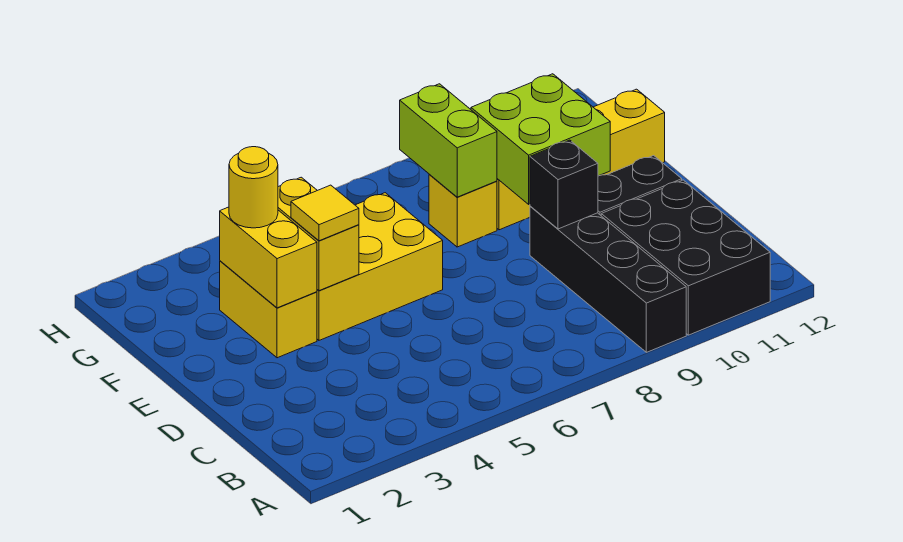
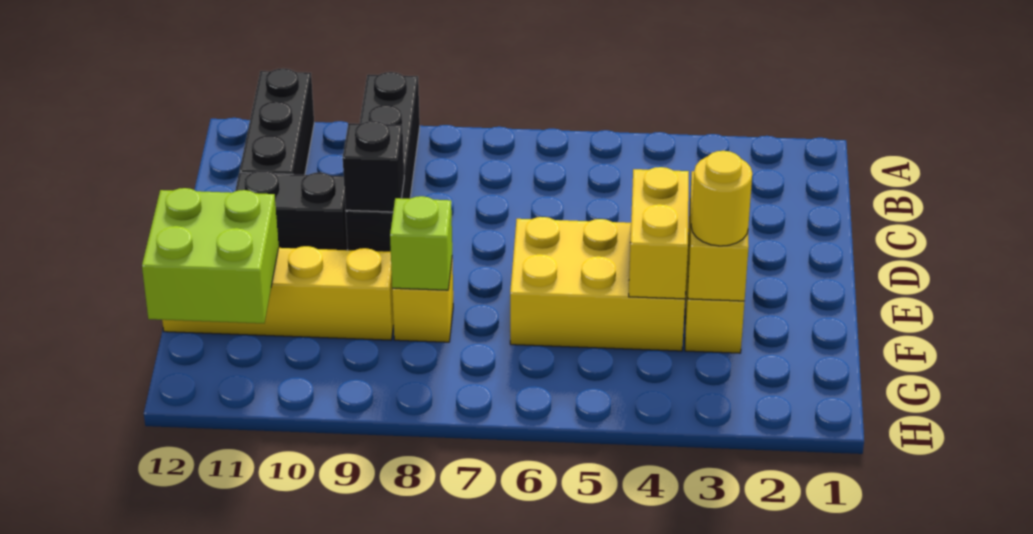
black 2x3 brick [601,180,770,335] -> black 1x3 brick [239,68,314,175]
yellow 1x1 tile [291,185,359,241] -> none
lime 2x2 brick [471,74,610,204] -> lime 2x2 brick moved to [142,188,279,323]
lime 1x2 brick [400,84,497,197] -> lime 1x1 brick [390,196,452,290]

